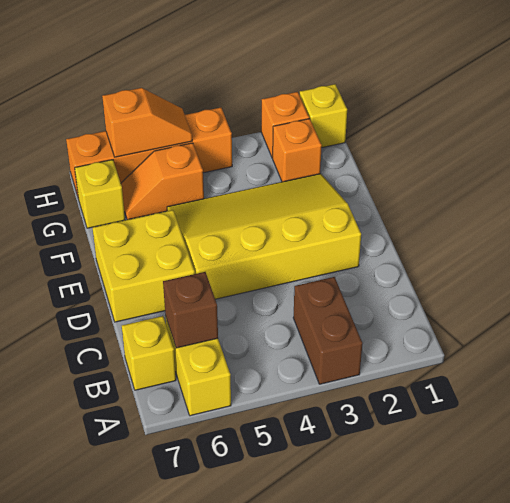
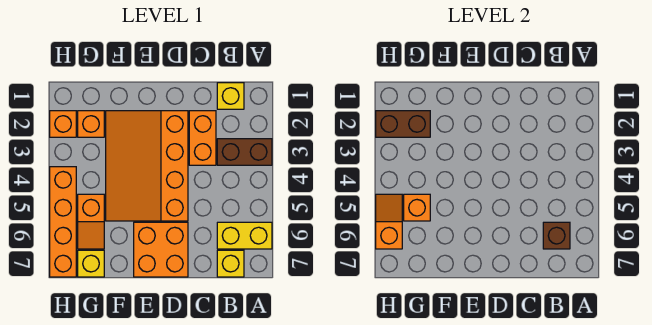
none -> orange 1x2 brick [189,111,216,165]
yellow 3x4 slope [167,174,361,299] -> orange 3x4 slope [106,111,188,221]
yellow 2x2 brick [92,210,195,322] -> orange 2x2 brick [134,222,188,277]
none -> brown 1x2 brick [376,111,430,137]
none -> orange 1x1 brick [404,194,430,221]
yellow 1x1 brick [300,84,347,148] -> yellow 1x1 brick moved to [217,83,244,109]

